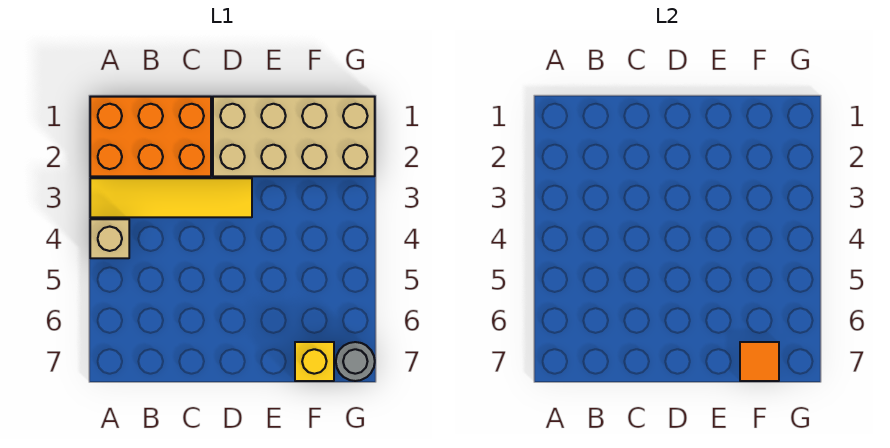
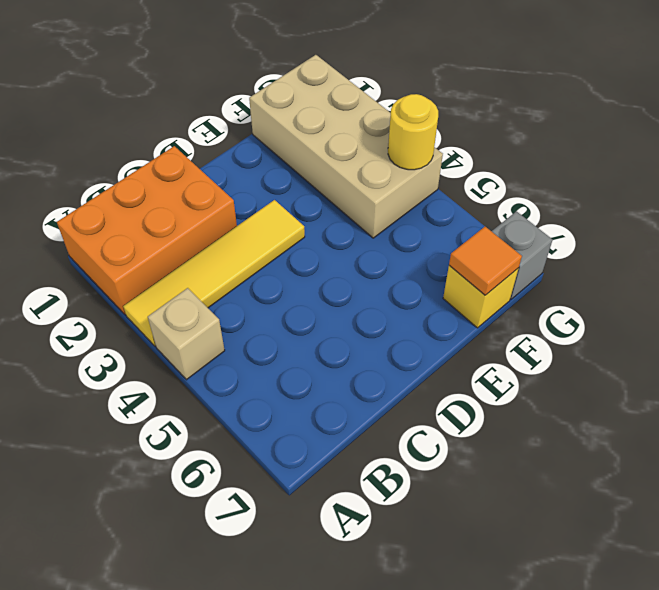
tan 2x4 brick [213,97,375,176] -> tan 2x4 brick turned to [249,55,443,238]
none -> yellow 1x1 round brick [388,94,438,170]
grey 1x1 round brick [336,342,375,381] -> grey 1x1 brick [492,211,553,299]

